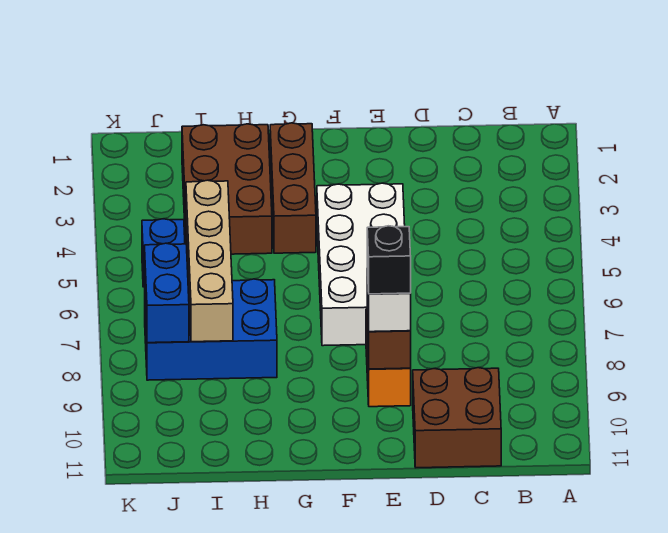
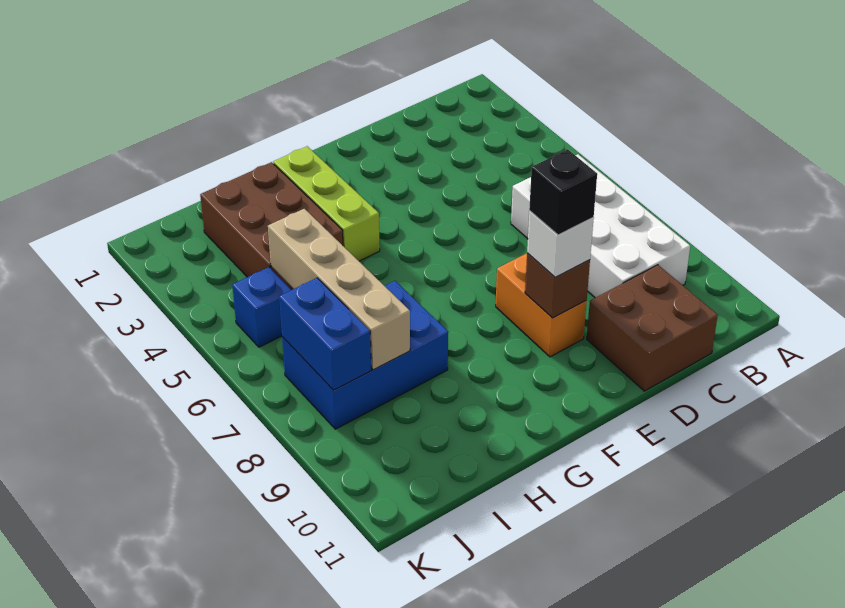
white 2x4 brick [317,183,405,346] -> white 2x4 brick moved to [511,154,690,298]
brown 1x3 brick [270,123,316,253] -> lime 1x3 brick [273,146,380,261]

